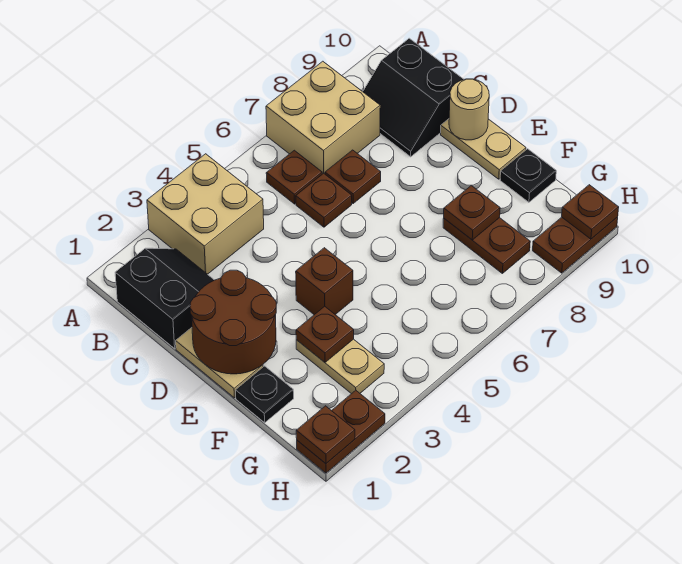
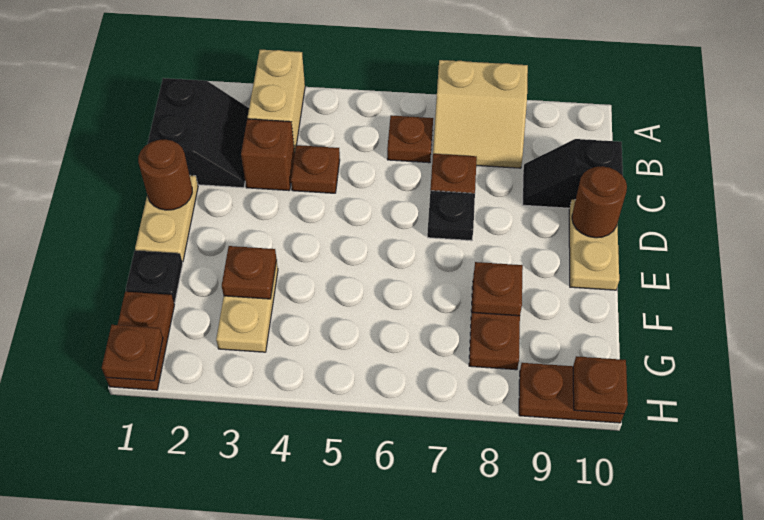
tan 2x2 brick [147,154,264,274] -> tan 1x2 brick [248,50,305,152]
tan 2x2 brick [266,61,380,174] -> tan 2x2 slope [433,60,528,168]
black 2x2 slope [363,38,464,157] -> black 1x2 slope [523,139,623,208]
brown 1x1 plate [296,173,352,227] -> brown 1x1 plate moved to [291,145,340,193]
brown 2x2 round brick [190,270,276,374] -> brown 1x1 round brick [138,139,192,210]
tan 1x1 round brick [449,79,489,140] -> brown 1x1 round brick [572,166,627,238]
brown 1x1 brick [296,248,353,315] -> brown 1x1 brick moved to [241,119,295,191]
black 1x1 plate [500,149,556,202] -> black 1x1 plate moved to [427,191,475,241]
brown 1x2 plate [297,390,385,473] -> brown 1x2 plate turned to [106,292,175,390]

